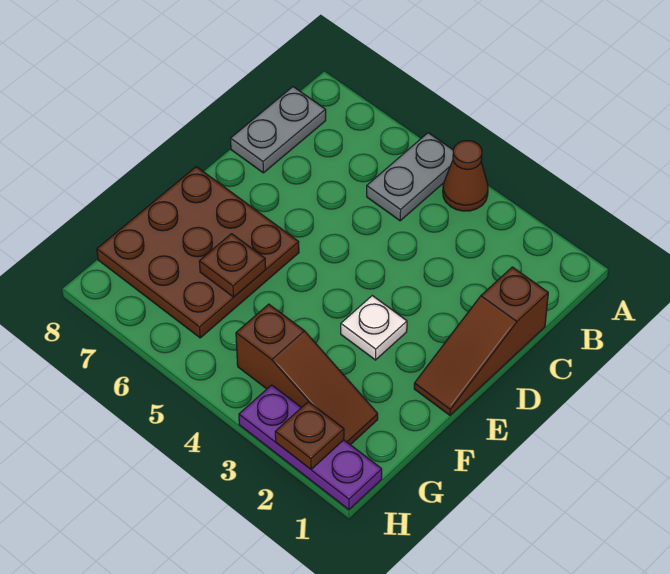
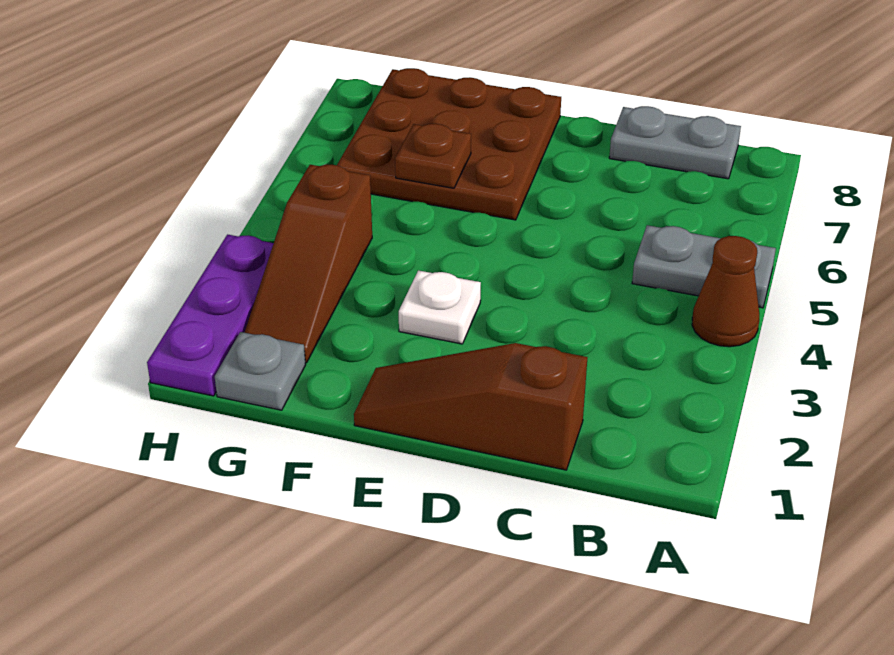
none -> grey 1x1 plate [215,332,306,410]
brown 1x1 plate [275,402,344,469] -> none

